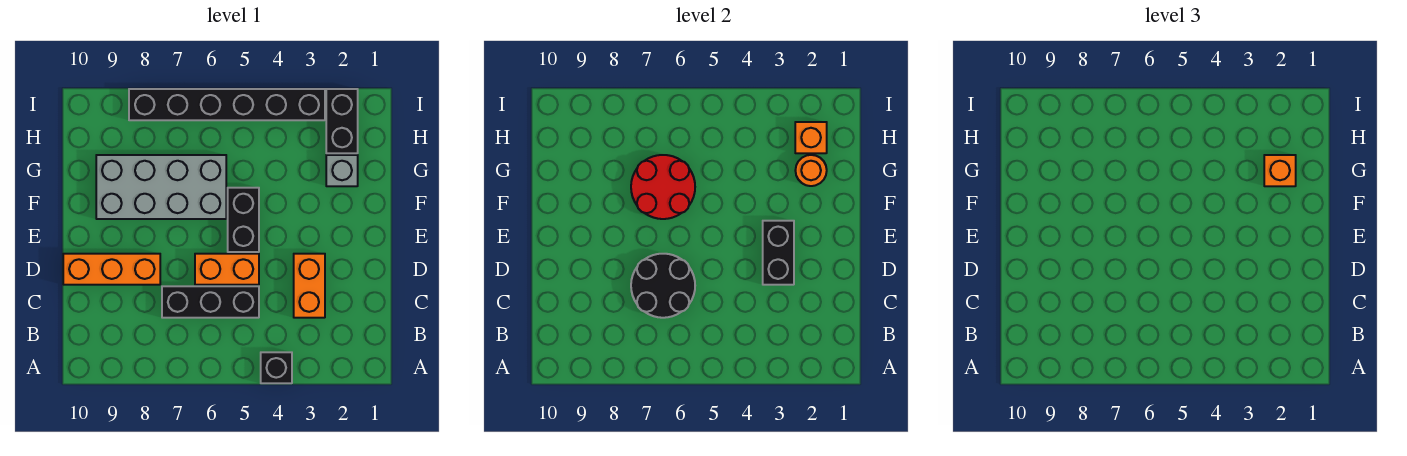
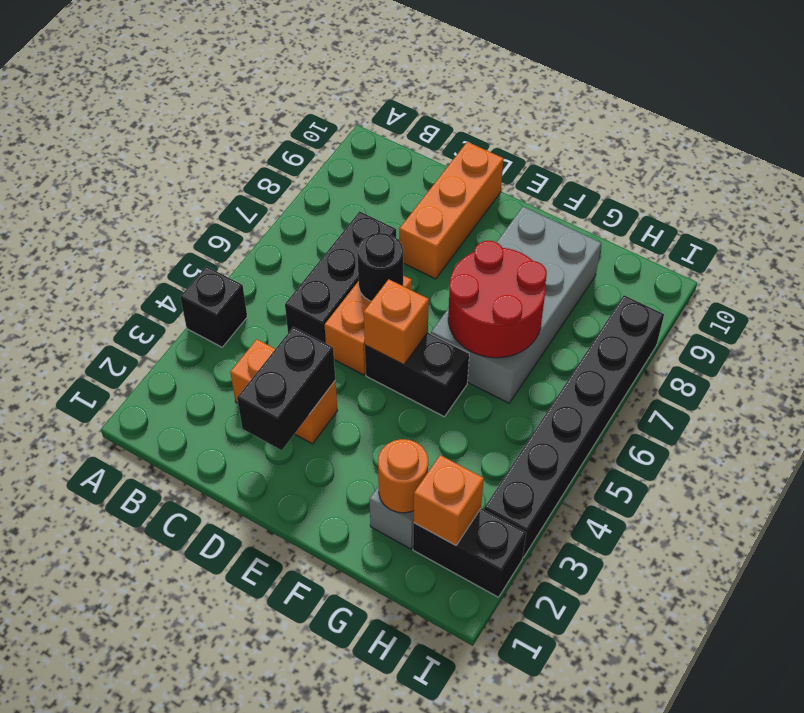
black 2x2 round brick [631,254,695,318] -> black 1x1 round brick [357,233,403,301]
black 1x2 brick [763,221,794,285] -> black 1x2 brick turned to [237,327,335,450]
orange 1x1 brick [1264,155,1296,186] -> orange 1x1 brick moved to [364,279,429,365]

